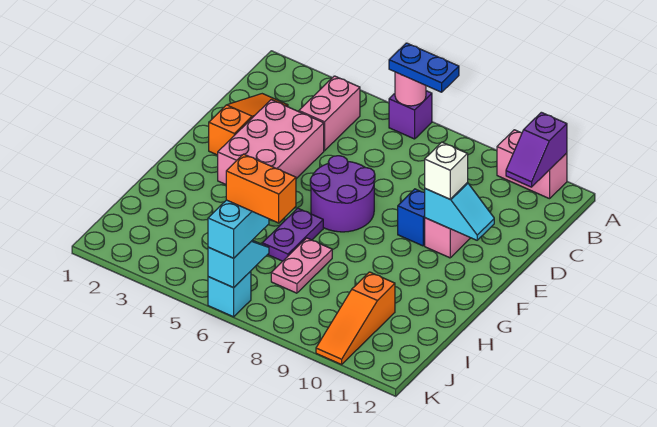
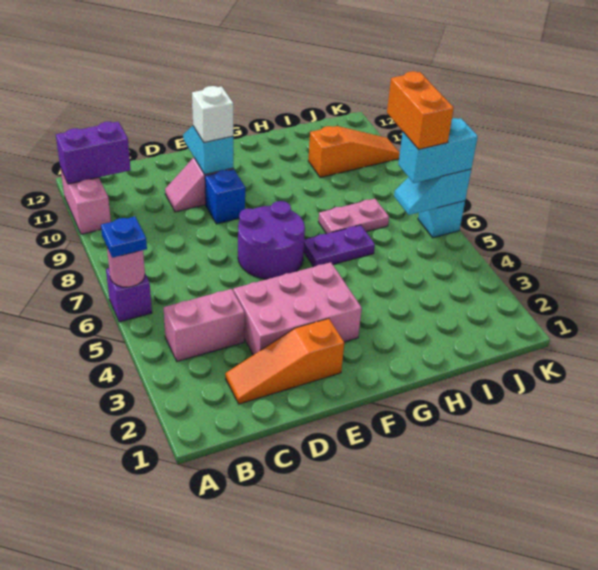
blue 1x2 plate [389,43,459,92] -> blue 1x1 plate [101,217,147,258]
purple 1x2 slope [506,112,567,187] -> purple 1x2 brick [56,122,131,184]

